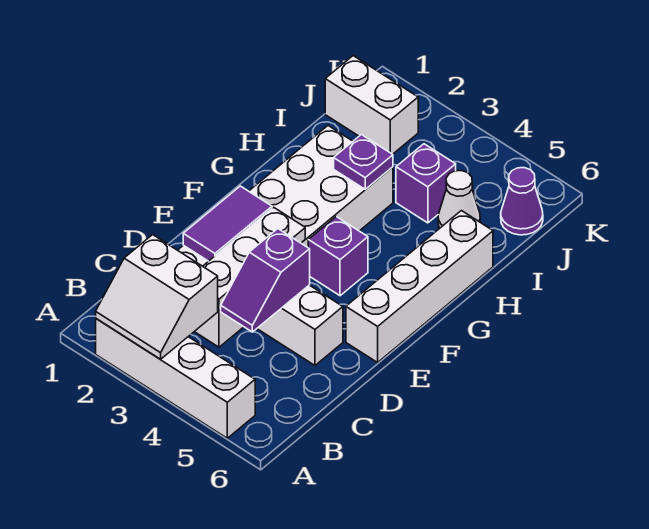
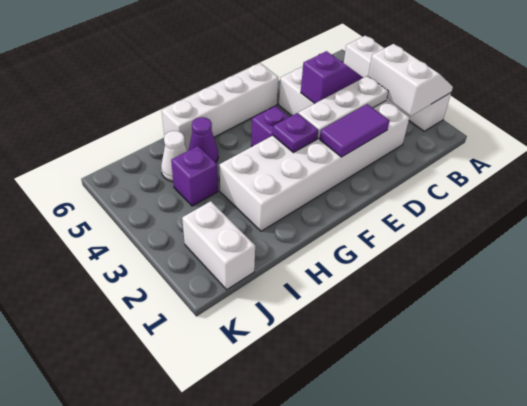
purple 1x1 plate [334,135,393,189] -> purple 1x1 plate moved to [273,113,318,153]
purple 1x1 cone [501,168,543,235] -> purple 1x1 cone moved to [189,117,218,162]

